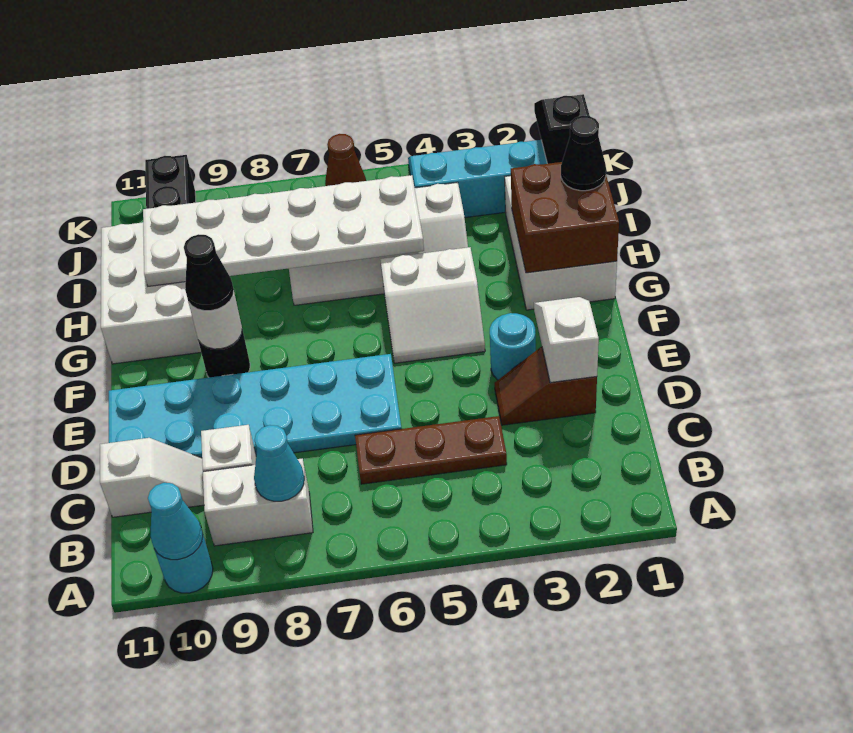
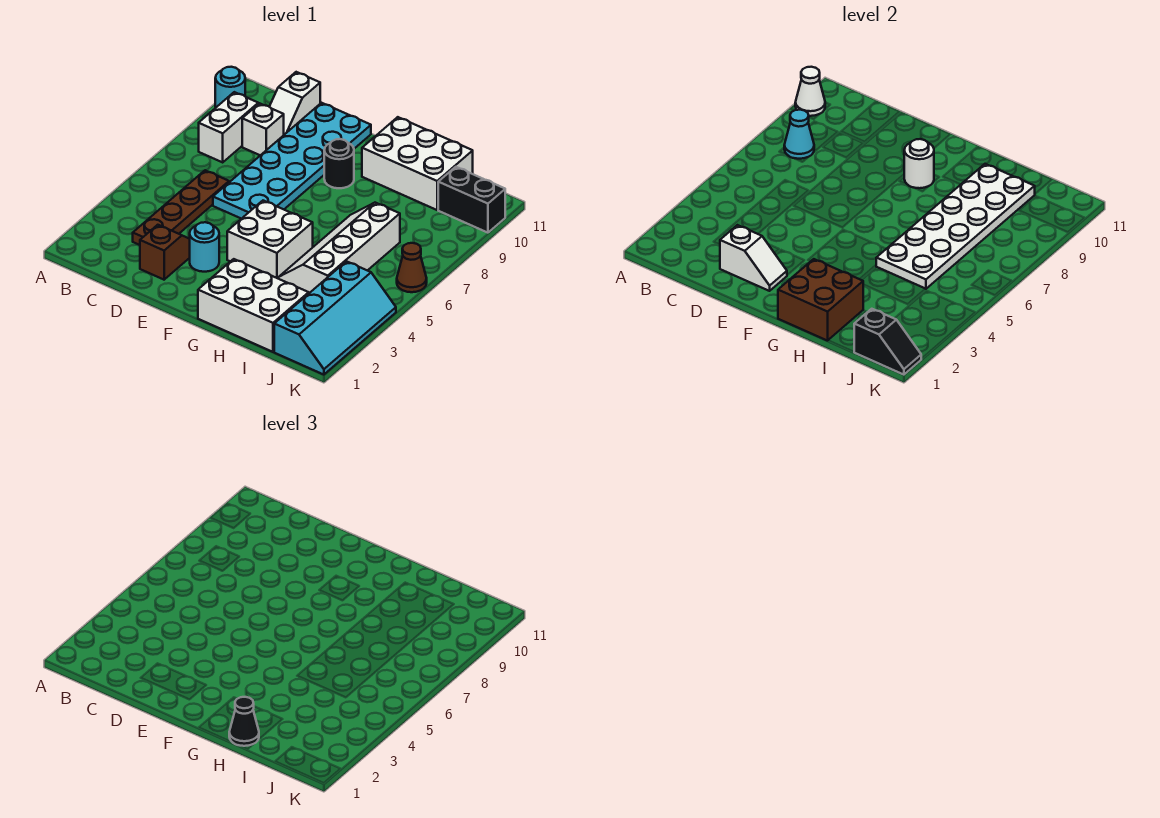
cyan 1x1 cone [148,483,203,560] -> white 1x1 cone [795,67,825,116]
brown 1x3 plate [355,416,507,484] -> brown 1x4 plate [133,170,229,245]
white 2x2 slope [380,247,485,363] -> white 2x2 brick [227,201,313,278]
black 1x1 cone [184,234,234,311] -> none

